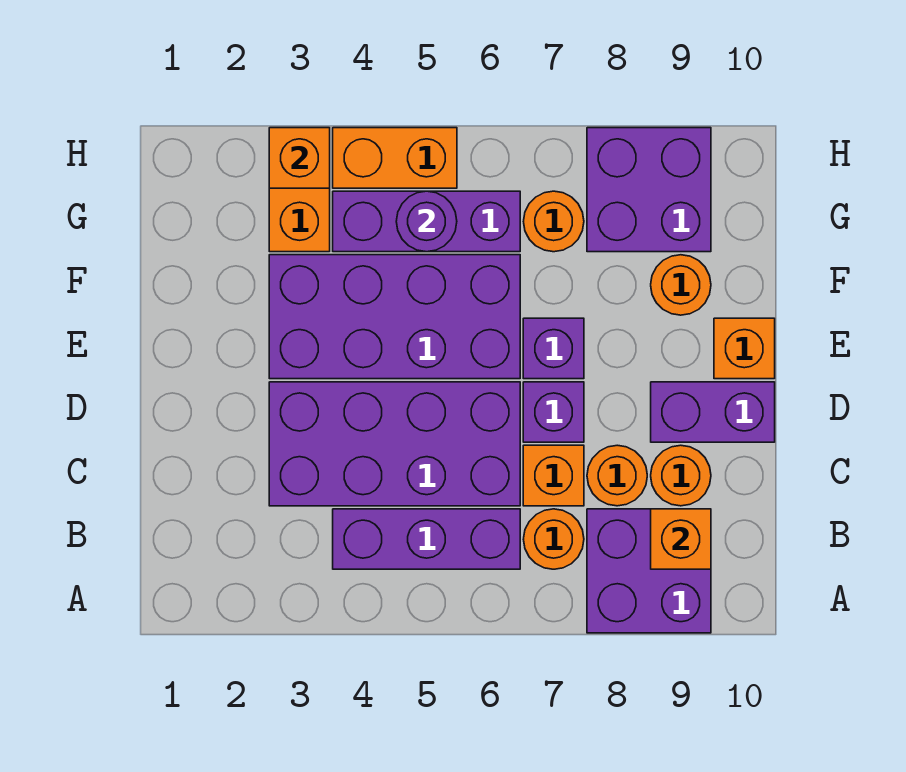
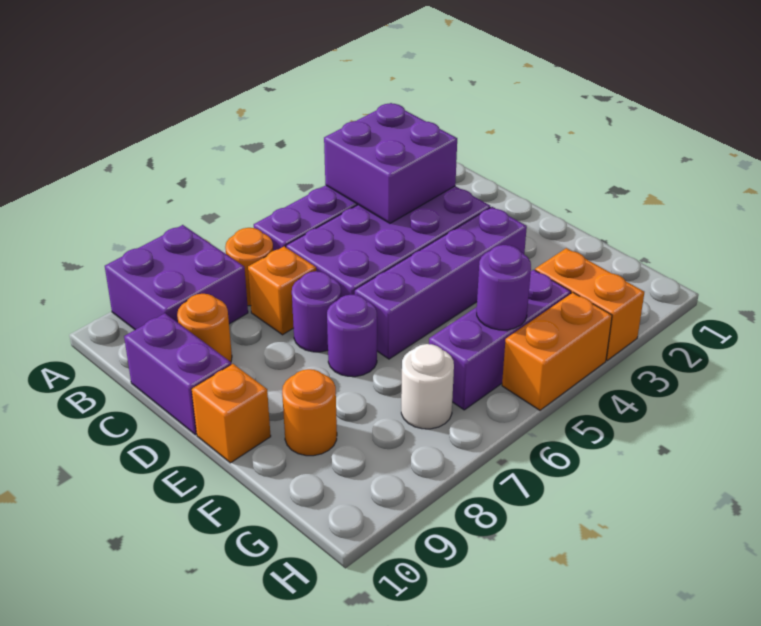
orange 1x1 brick [651,509,711,569] -> none
orange 1x1 round brick [587,445,647,506] -> none
purple 1x1 brick [523,382,584,442] -> purple 1x1 round brick [292,271,341,352]
purple 1x2 brick [651,382,775,442] -> purple 1x2 brick turned to [124,313,231,435]
purple 2x4 brick [269,255,520,379] -> purple 1x4 brick [355,207,527,359]
purple 1x1 brick [523,318,584,379] -> purple 1x1 round brick [327,295,377,377]
orange 1x1 round brick [524,191,584,252] -> white 1x1 round brick [401,344,454,429]
purple 2x2 brick [587,128,711,252] -> purple 2x2 brick moved to [324,103,457,223]
orange 1x1 brick [269,128,330,188] -> none

